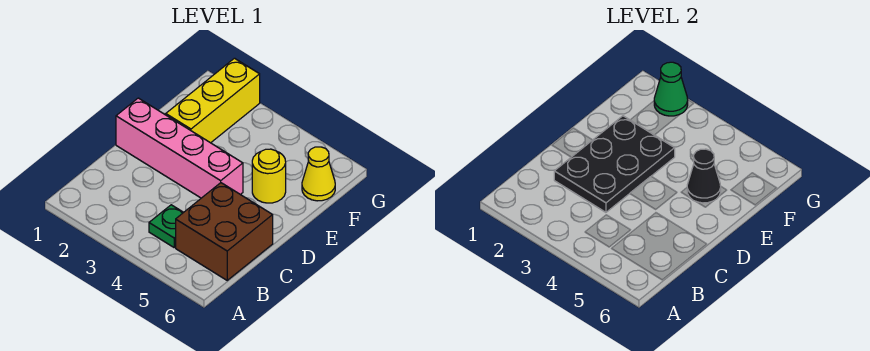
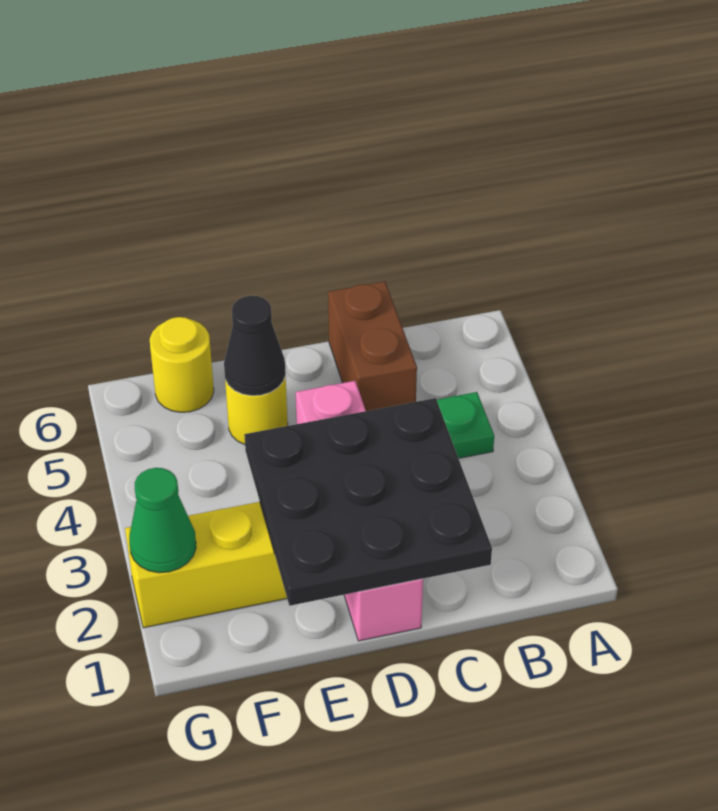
brown 2x2 brick [176,183,273,280] -> brown 1x2 brick [328,282,417,411]
black 2x3 plate [554,116,675,212] -> black 3x3 plate [244,398,492,606]
yellow 1x1 cone [302,147,335,201] -> yellow 1x1 round brick [150,317,214,412]

